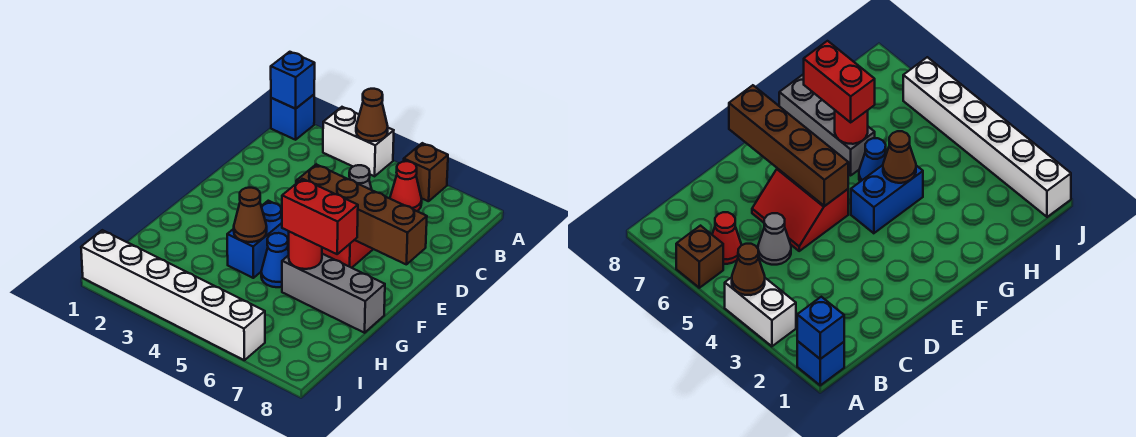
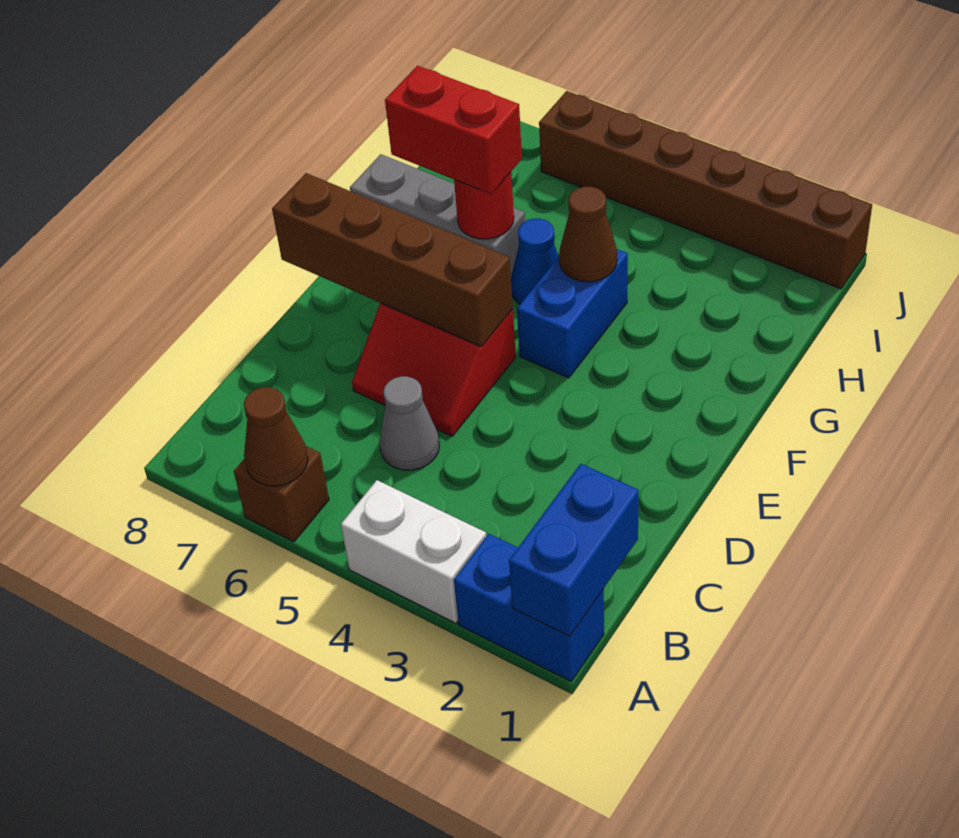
blue 1x1 brick [271,95,314,140] -> blue 1x2 brick [454,534,604,681]
blue 1x1 brick [271,52,315,109] -> blue 1x2 brick [509,464,639,636]
brown 1x1 cone [356,89,388,141] -> brown 1x1 cone moved to [244,387,308,486]
red 1x1 cone [390,161,422,211] -> none
white 1x6 brick [81,230,265,360] -> brown 1x6 brick [539,91,872,289]

